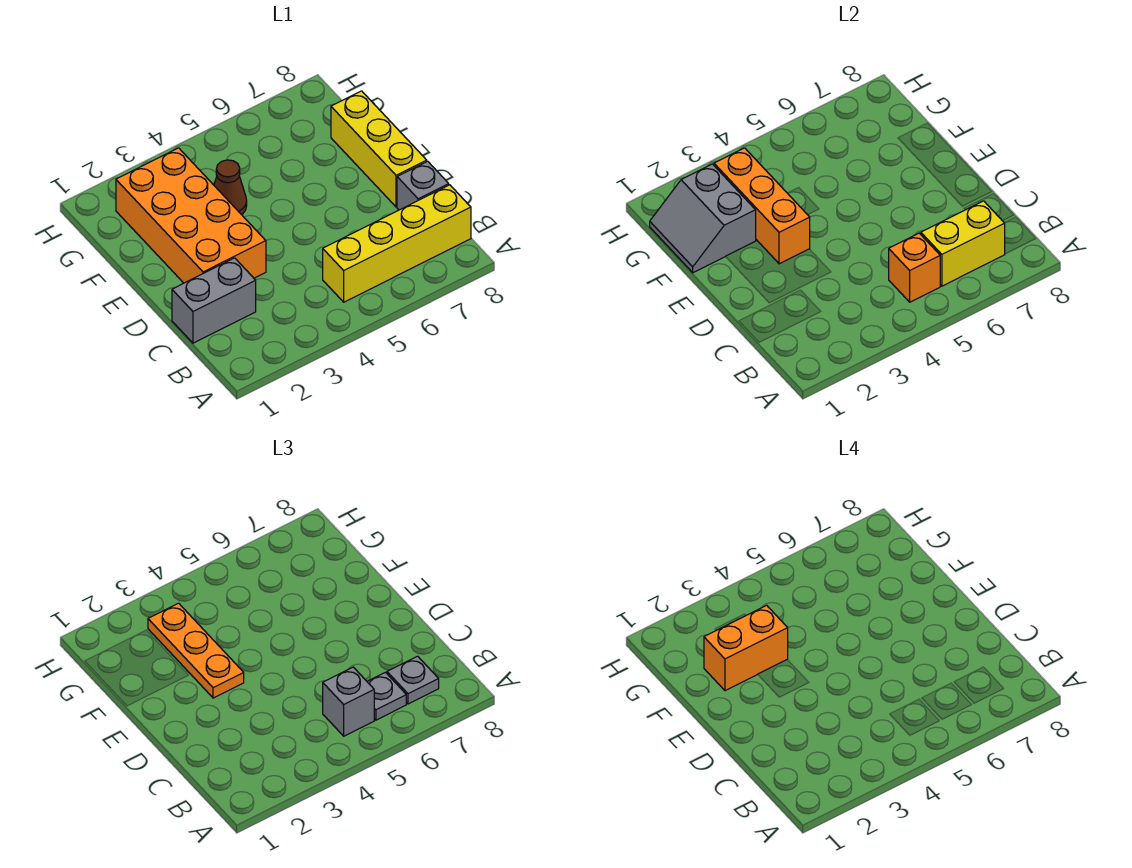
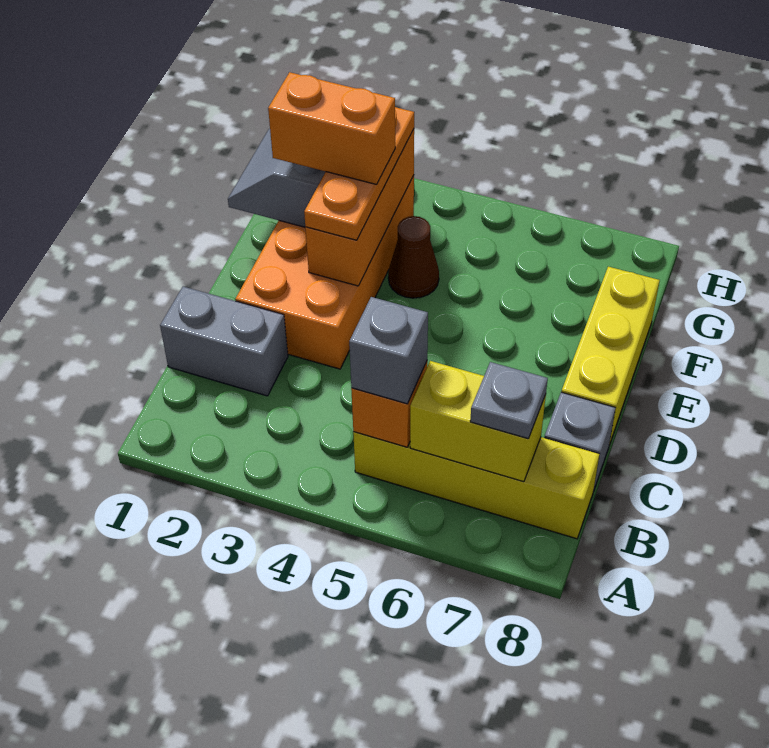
grey 1x1 plate [367,672,406,720] -> none

